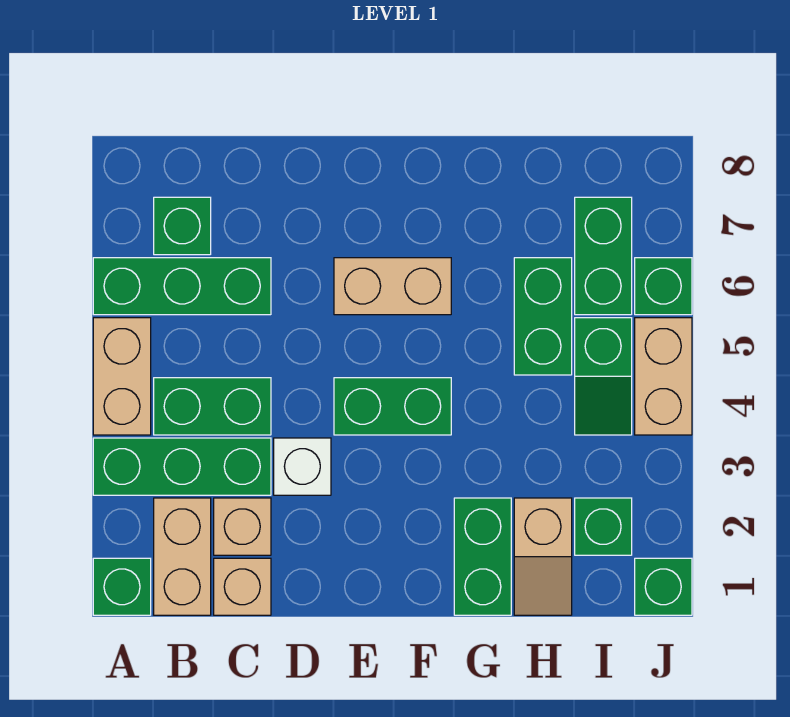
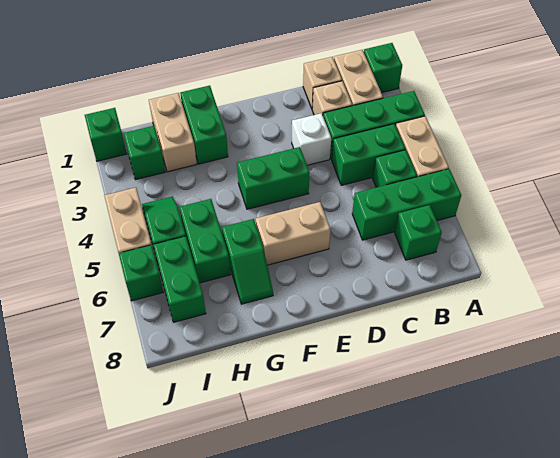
none -> green 1x1 brick [373,150,417,187]
none -> green 1x2 slope [222,219,273,304]
tan 1x2 slope [514,498,572,615] -> tan 1x2 brick [149,93,197,172]

